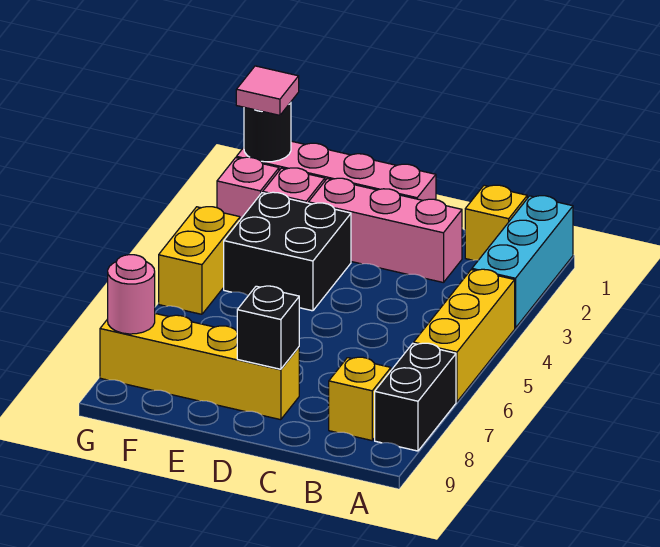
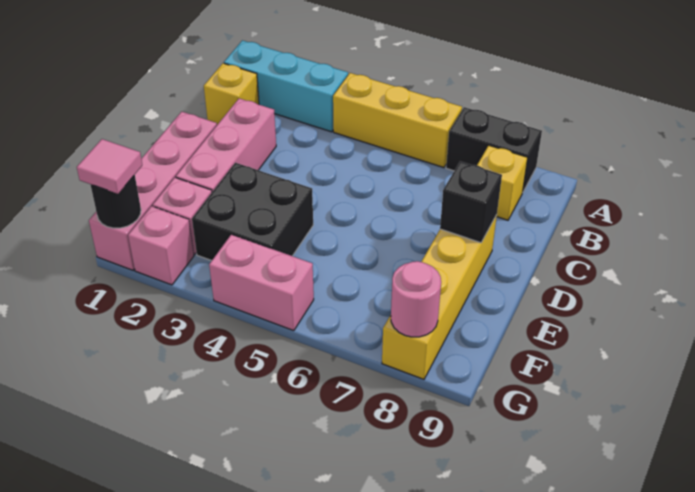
yellow 1x2 brick [159,207,240,314] -> pink 1x2 brick [209,235,314,331]

